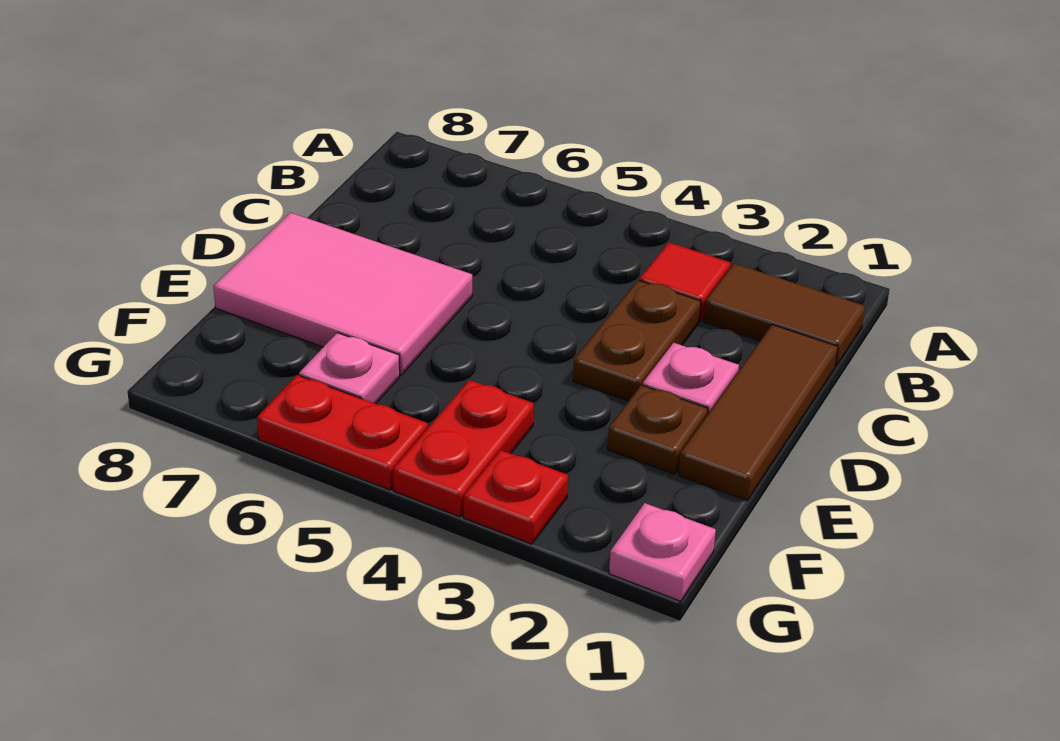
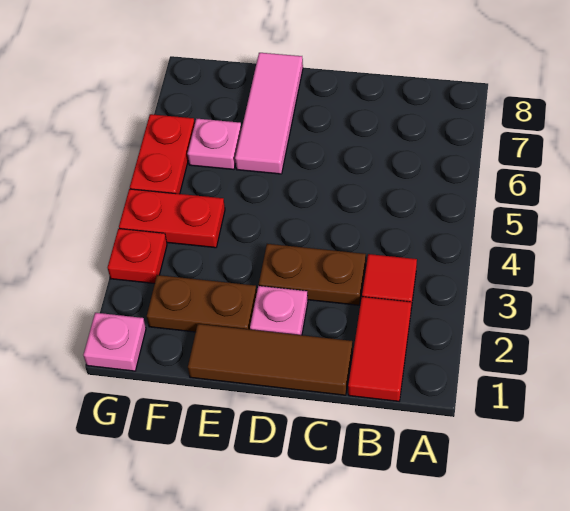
brown 1x2 tile [704,264,865,366] -> red 1x2 tile [348,297,411,401]
pink 2x3 tile [213,213,472,375] -> pink 1x3 tile [235,53,303,174]
brown 1x1 plate [608,385,708,474] -> brown 1x2 plate [147,275,257,332]

